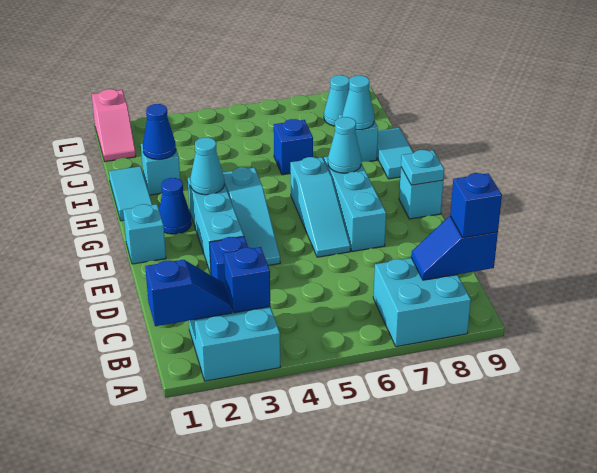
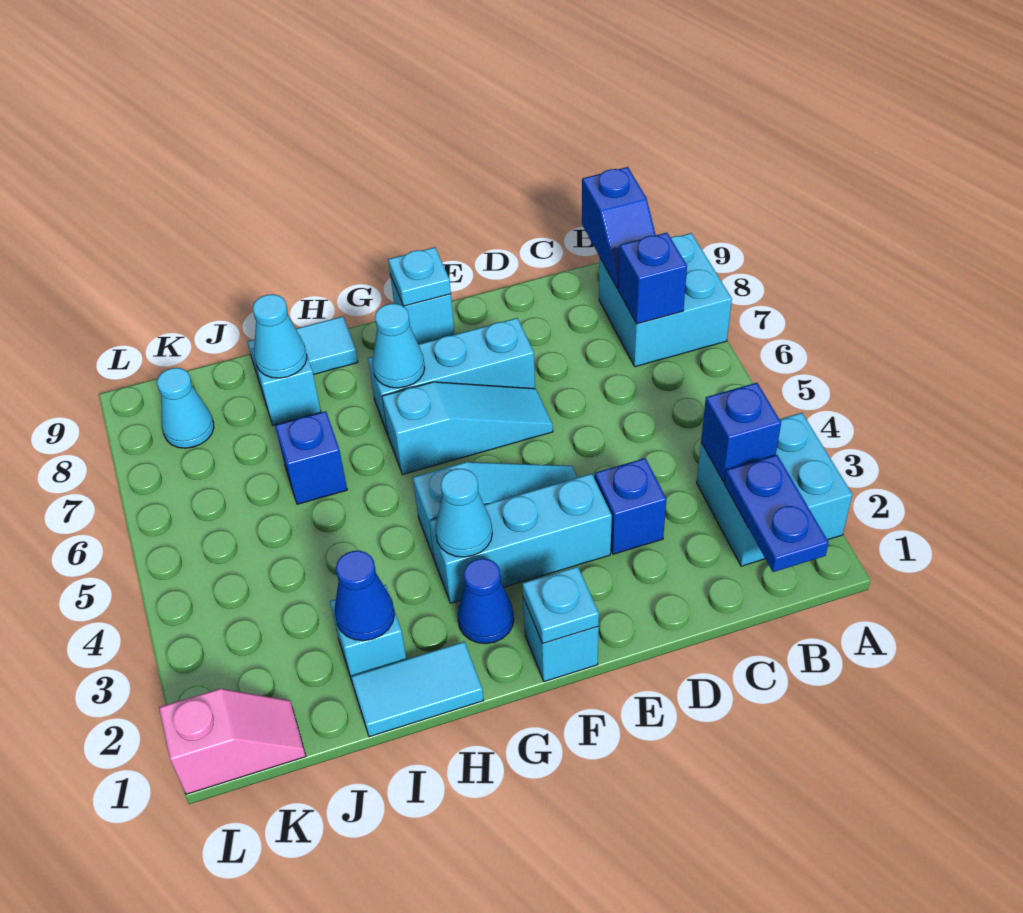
blue 1x2 slope [145,260,232,326] -> blue 1x2 plate [724,455,829,572]
blue 1x1 brick [450,173,502,238] -> blue 1x1 brick moved to [618,233,687,324]
none -> cyan 1x1 plate [522,566,599,643]

